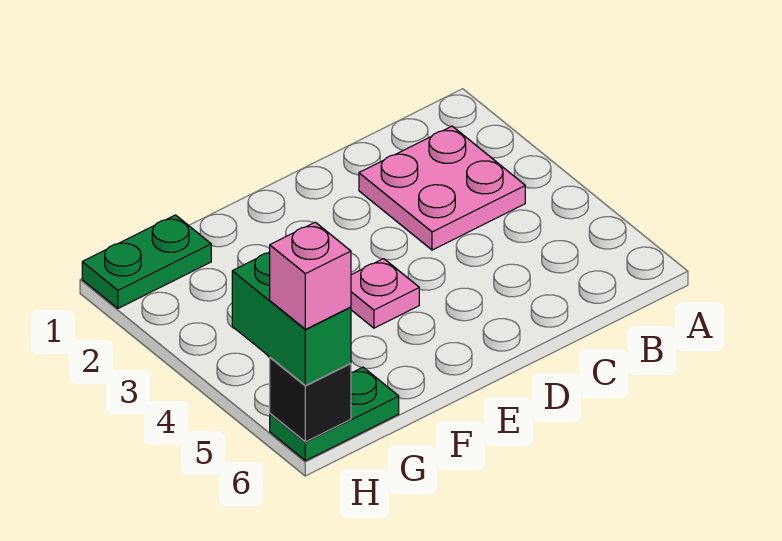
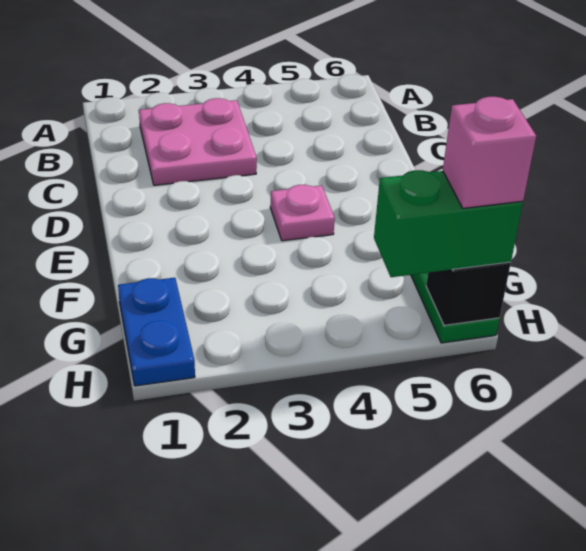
green 1x2 plate [82,215,211,308] -> blue 1x2 plate [118,278,195,386]

